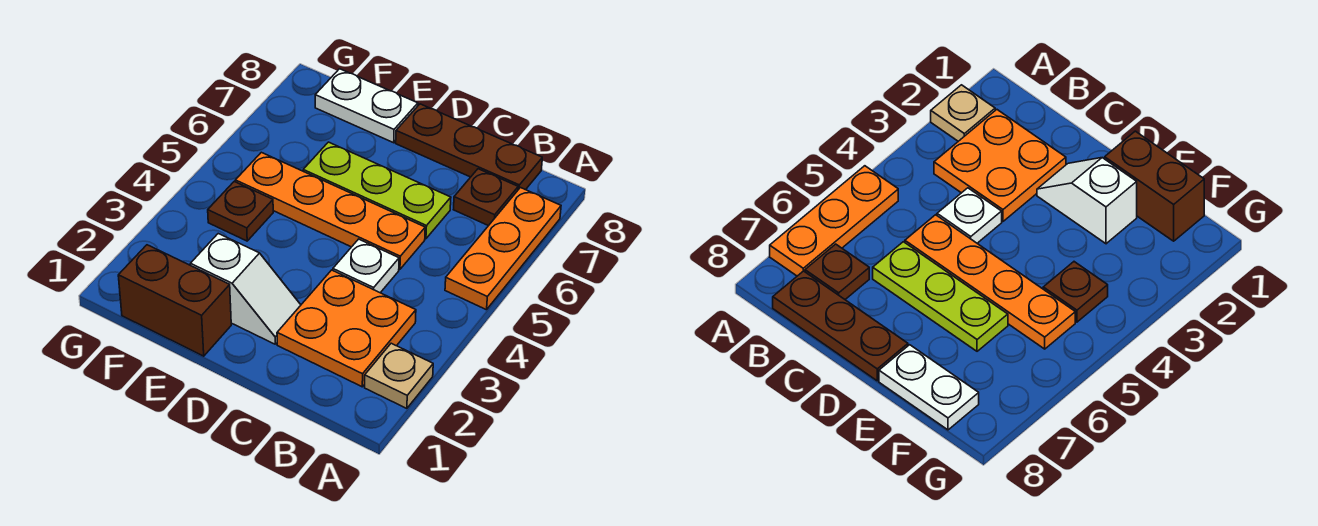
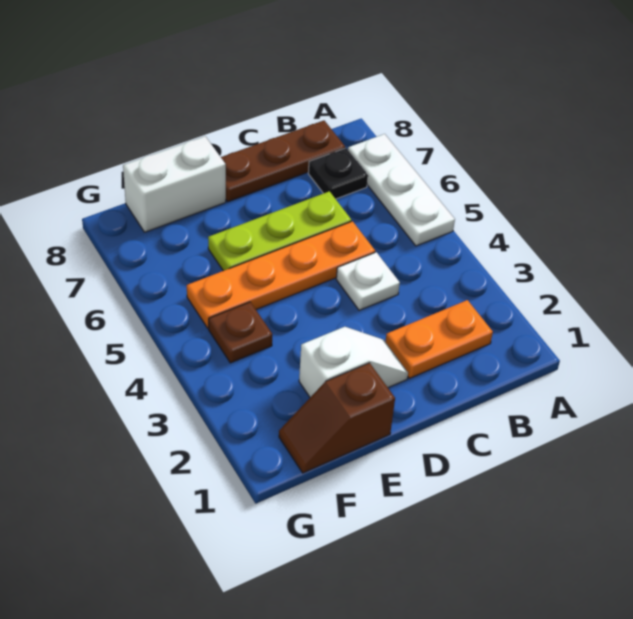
tan 1x1 plate [365,343,433,408] -> none
orange 1x3 plate [445,188,561,310] -> white 1x3 plate [348,134,455,246]
orange 2x2 plate [277,270,416,387] -> orange 1x2 plate [385,300,493,378]
brown 1x1 plate [453,169,518,226] -> black 1x1 plate [308,148,368,199]
brown 1x2 brick [118,245,231,356] -> brown 1x2 slope [279,363,395,473]
white 1x2 plate [315,69,418,143] -> white 1x2 brick [123,136,226,232]

